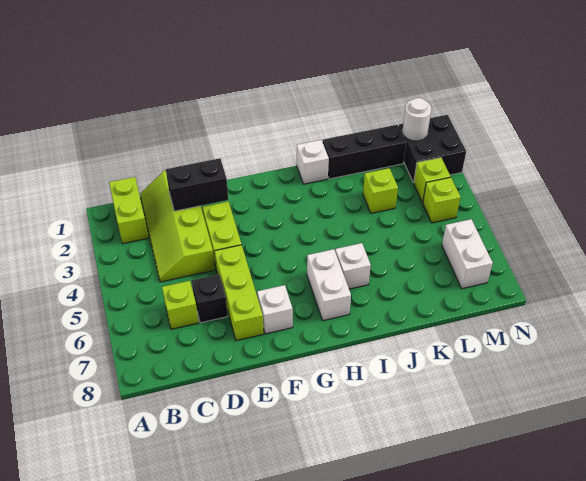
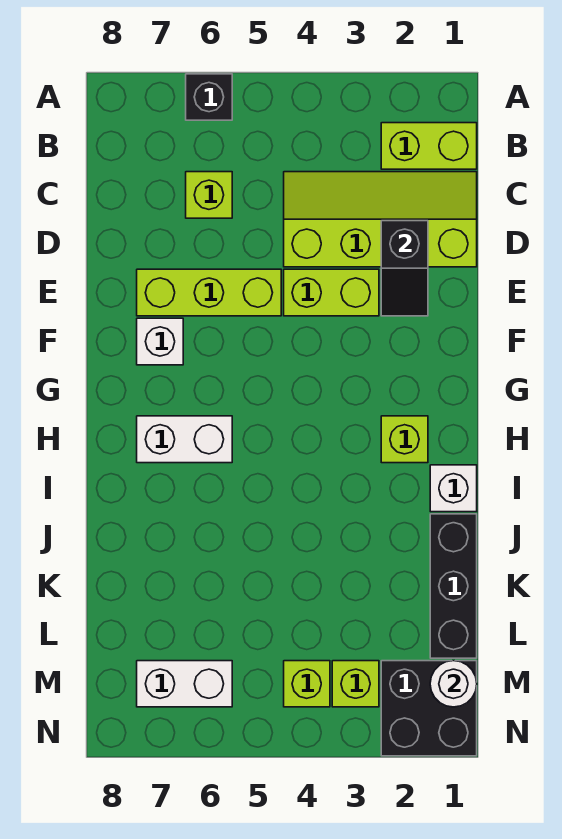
black 1x2 brick [166,158,228,211] -> black 1x2 slope [381,221,428,316]
black 1x1 brick [192,274,228,323] -> black 1x1 brick moved to [186,74,232,120]
white 1x1 brick [335,243,371,289] -> none
lime 1x1 brick [363,168,398,213] -> lime 1x1 brick moved to [381,416,428,463]

